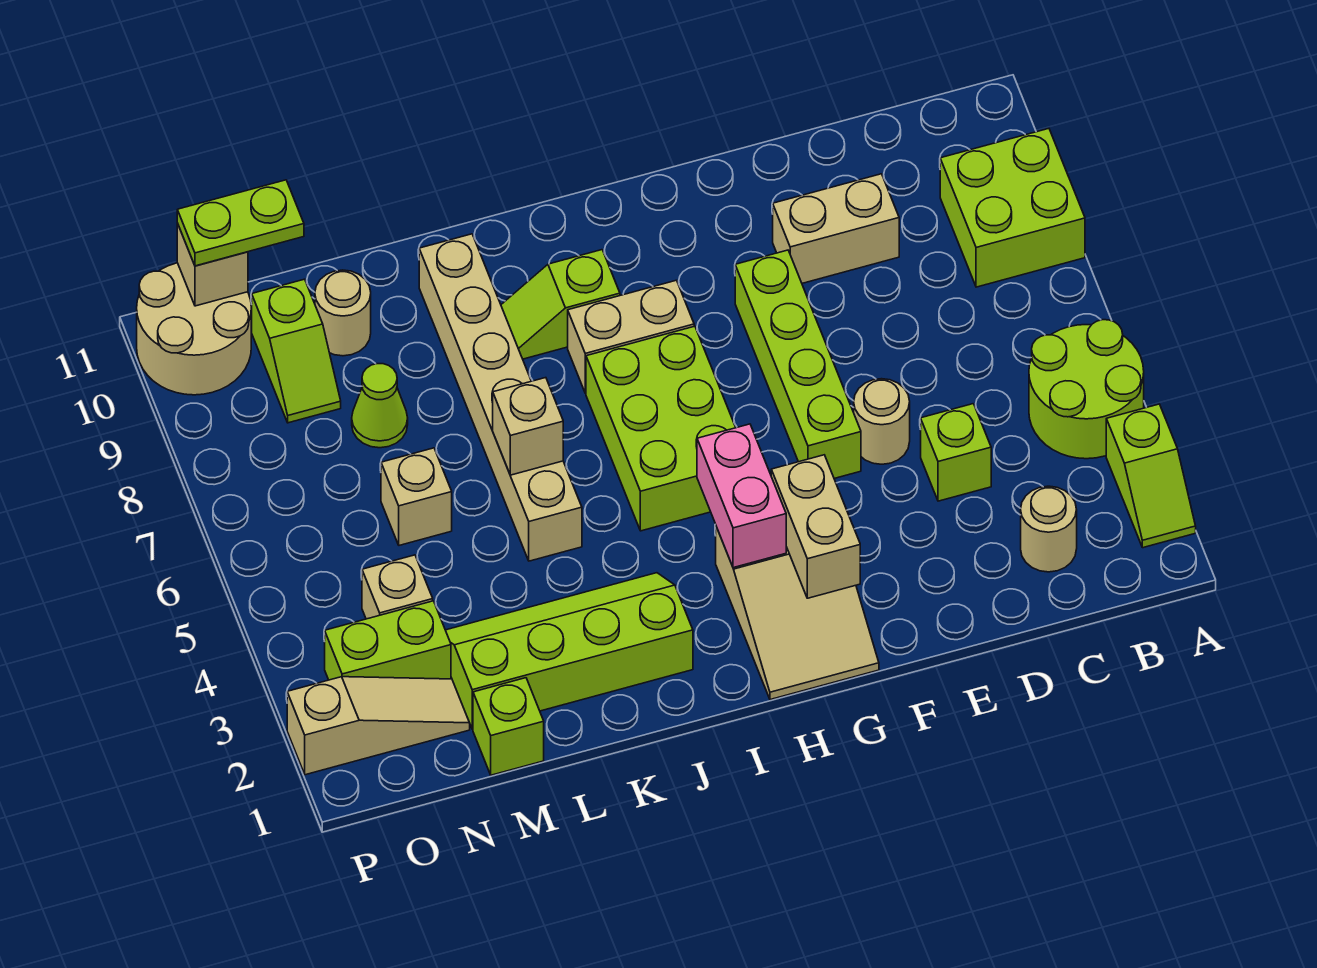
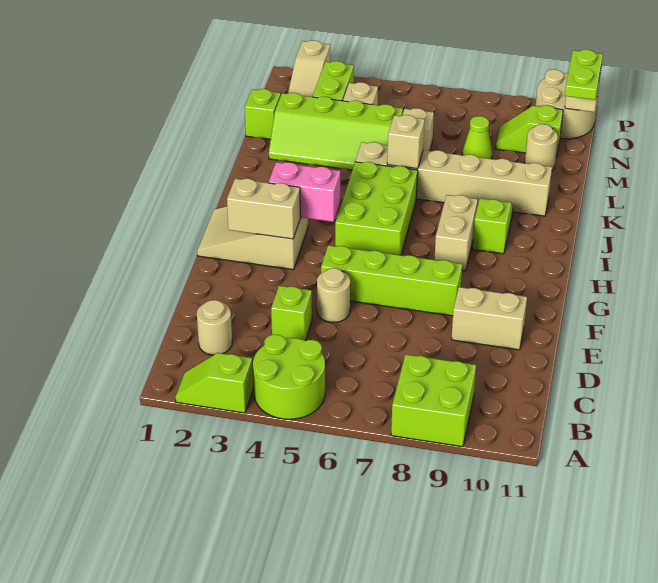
tan 1x2 brick [773,174,899,283] -> tan 1x2 brick turned to [451,287,527,350]
lime 2x3 brick [586,326,736,531] -> lime 2x3 brick turned to [335,162,418,255]
lime 2x4 slope [446,573,693,729] -> lime 2x4 slope turned to [269,93,403,170]

